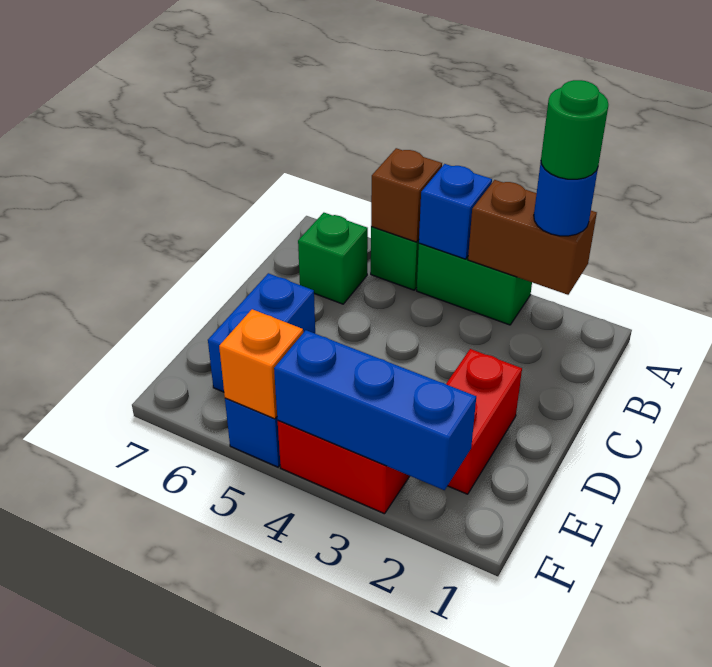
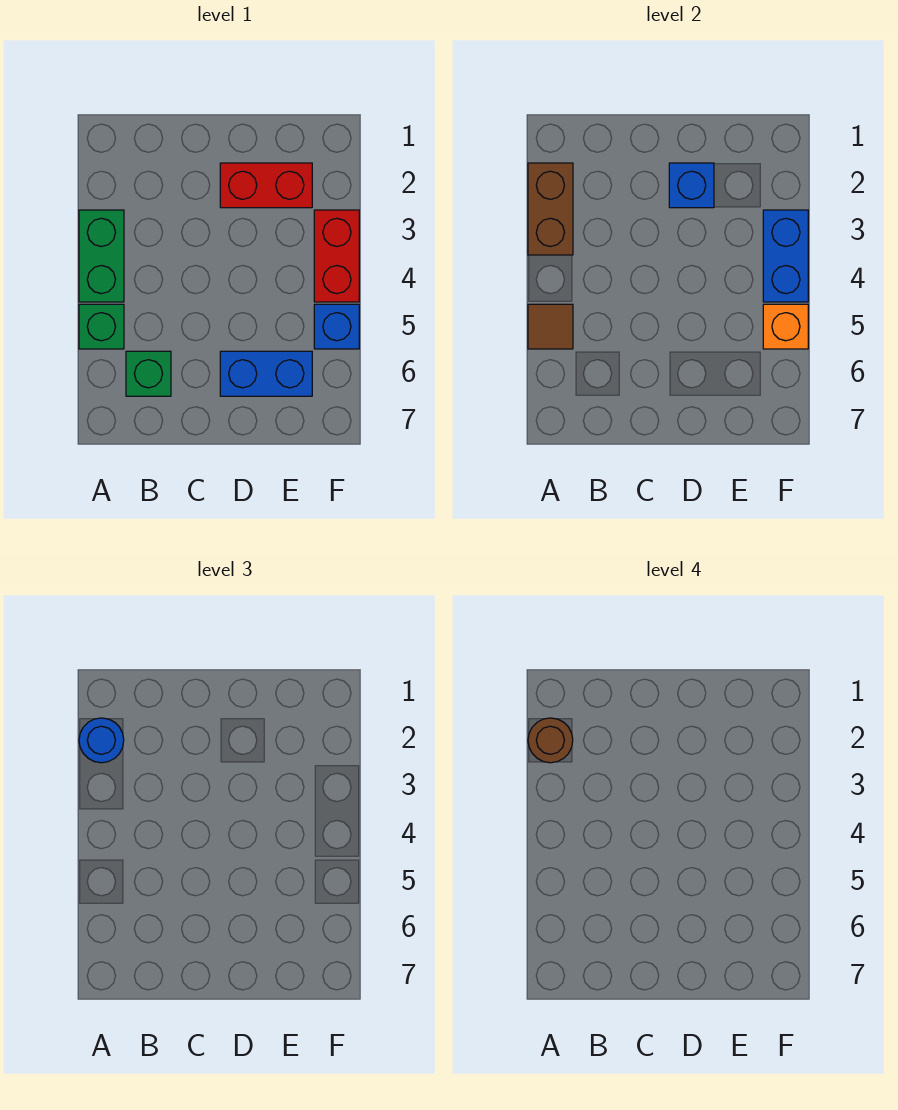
green 1x1 round brick [541,80,608,179] -> brown 1x1 round brick [528,718,573,763]
blue 1x1 brick [419,164,492,259] -> blue 1x1 brick moved to [669,163,714,208]
brown 1x1 brick [371,148,442,242] -> brown 1x1 tile [528,304,573,349]
blue 1x3 brick [274,330,476,490] -> blue 1x2 brick [763,210,808,302]

